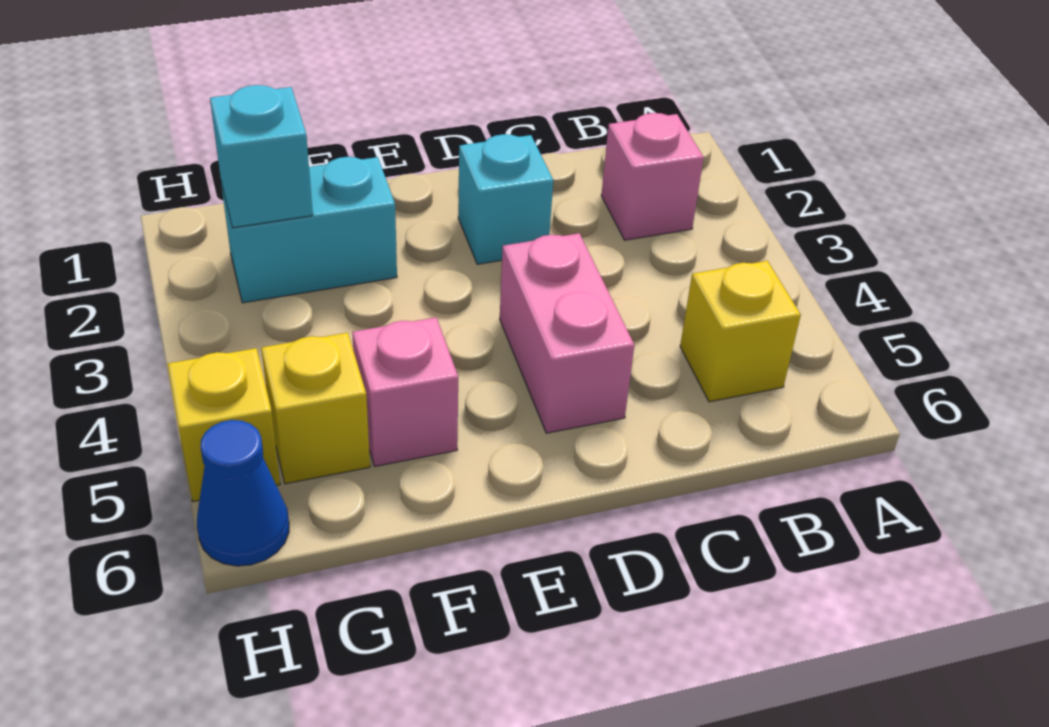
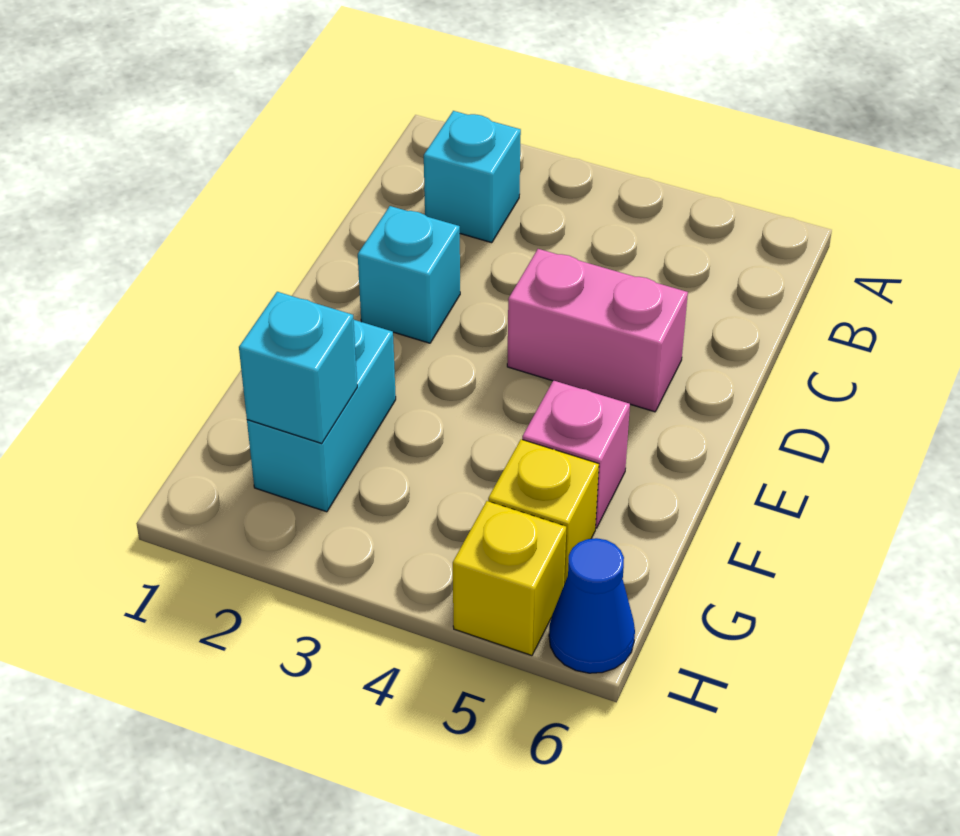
pink 1x1 brick [601,113,704,240] -> cyan 1x1 brick [424,111,521,243]
yellow 1x1 brick [680,261,801,402] -> none

